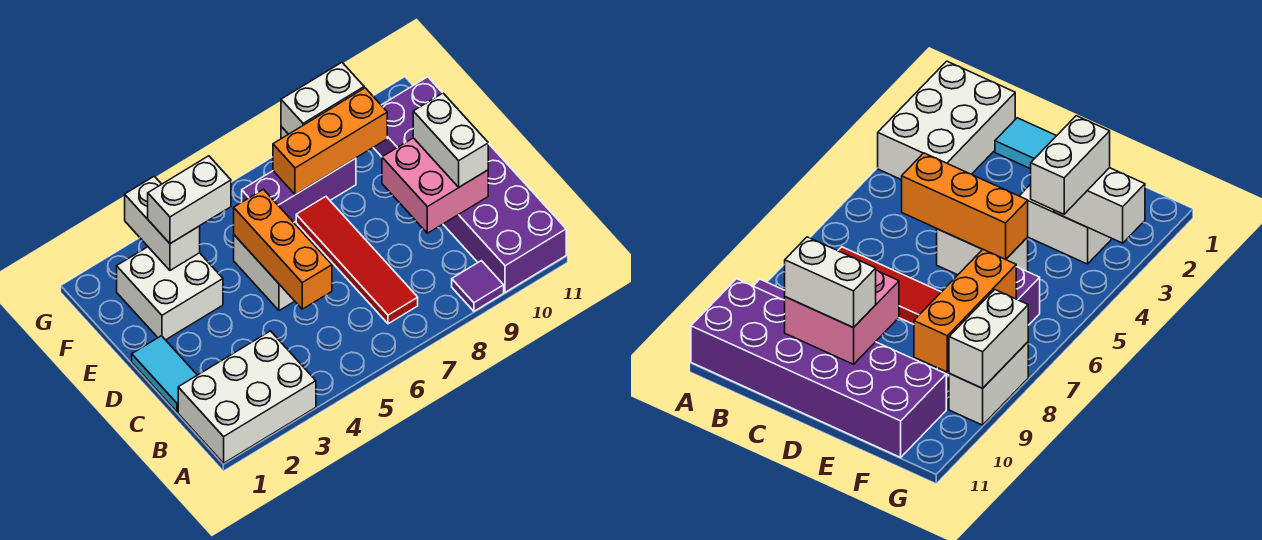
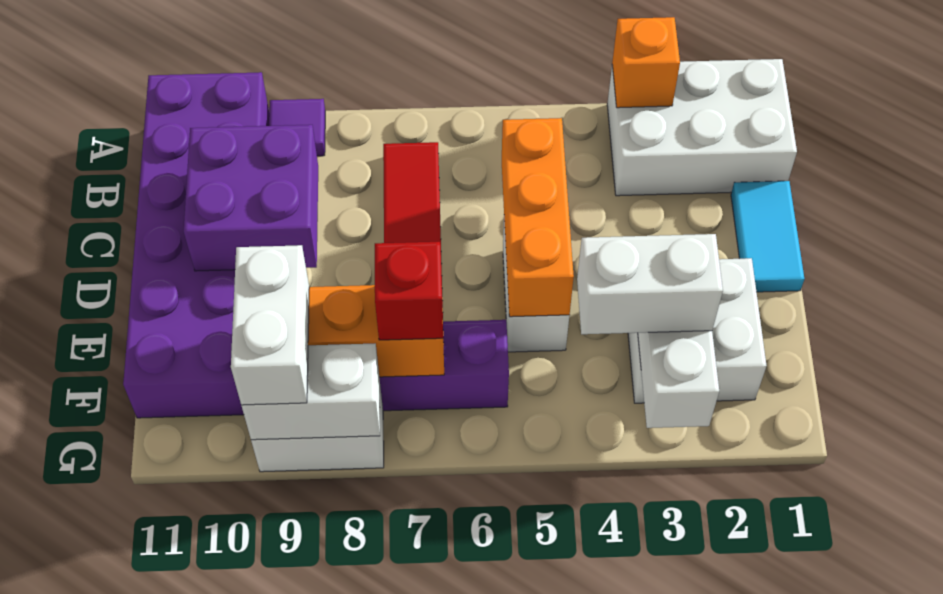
none -> orange 1x1 brick [612,17,680,108]
pink 2x2 brick [382,138,488,233] -> purple 2x2 brick [184,125,318,271]
white 1x2 brick [413,93,488,187] -> white 1x2 brick moved to [231,245,309,405]
none -> red 1x1 brick [375,242,443,340]

